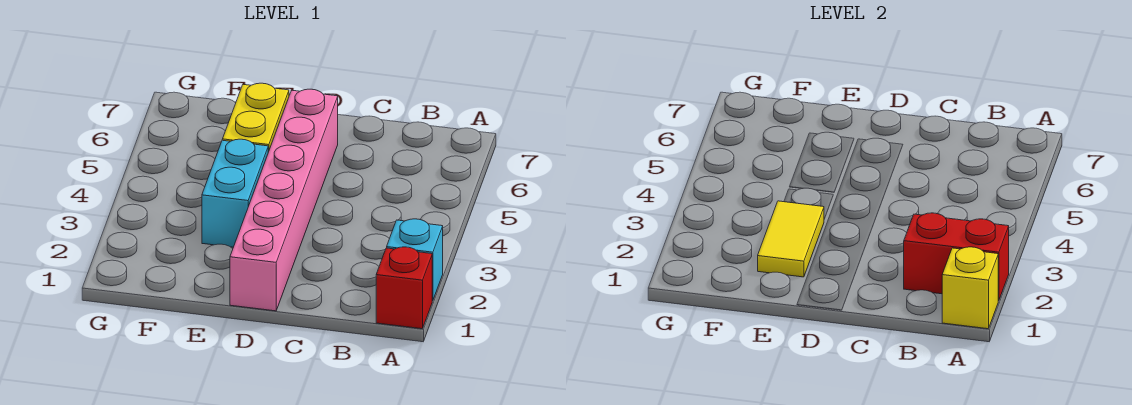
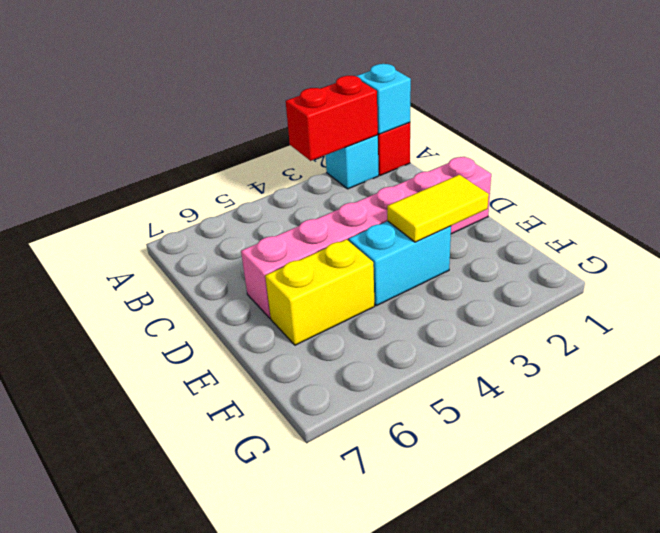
yellow 1x1 brick [942,247,998,329] -> cyan 1x1 brick [356,64,411,134]
red 1x2 brick [904,213,1009,301] -> red 1x2 brick turned to [286,76,378,161]

